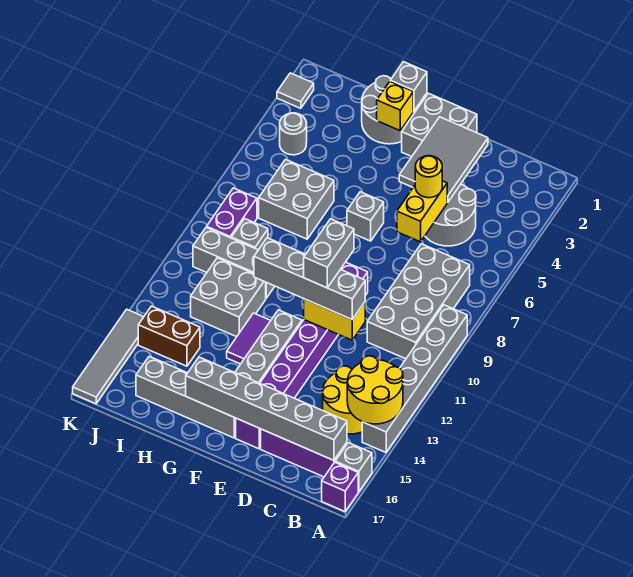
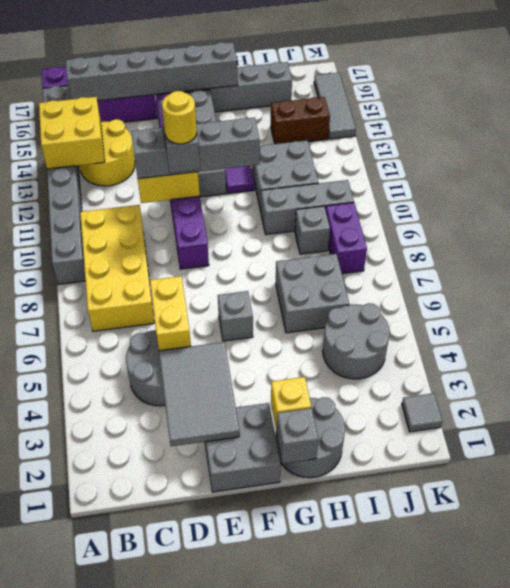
yellow 2x2 round brick [347,356,403,424] -> yellow 2x2 brick [39,97,105,169]
grey 2x4 brick [367,244,470,359] -> yellow 2x4 brick [80,205,154,331]
yellow 1x1 round brick [415,156,442,198] -> yellow 1x1 round brick moved to [162,91,197,144]
grey 1x1 round brick [280,113,307,155] -> grey 2x2 round brick [323,303,390,379]
grey 1x4 tile [73,309,143,404] -> grey 1x3 tile [314,73,356,139]

